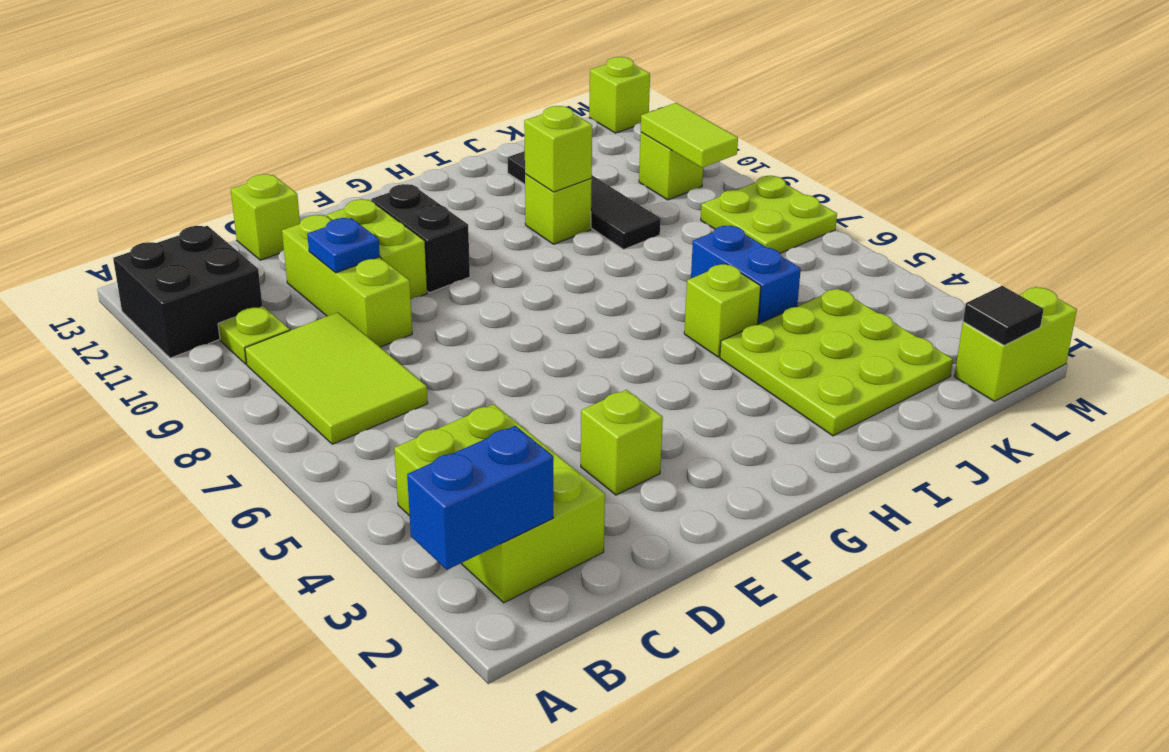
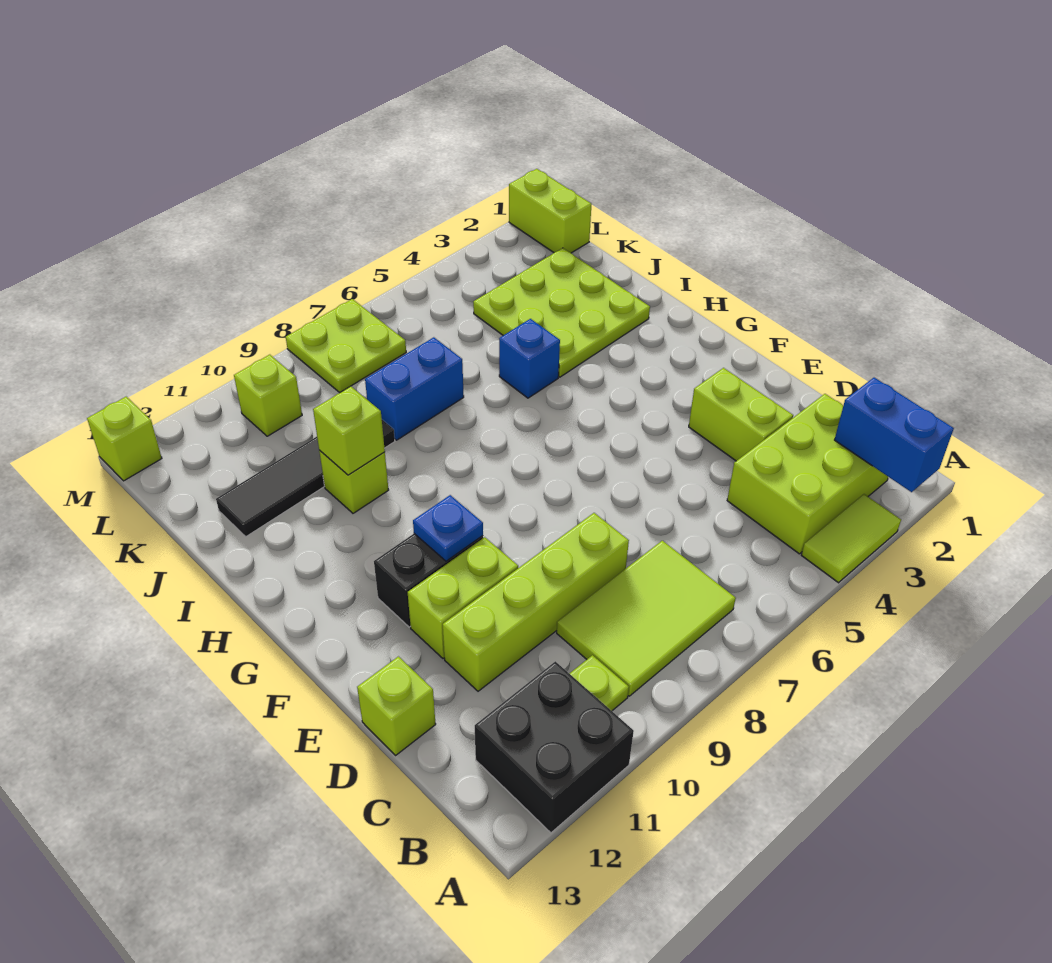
lime 1x3 brick [282,215,412,347] -> lime 1x4 brick [443,513,629,691]
blue 1x1 plate [307,218,380,273] -> blue 1x1 plate moved to [413,495,483,561]
lime 1x1 brick [581,390,663,495] -> lime 1x2 brick [689,368,793,461]
lime 1x1 brick [684,264,761,357] -> blue 1x1 brick [499,319,560,398]
blue 1x2 brick [691,226,801,324] -> blue 1x2 brick moved to [365,337,464,440]
black 1x1 tile [963,286,1044,345] -> none
lime 1x2 tile [641,103,738,168] -> lime 1x2 tile moved to [801,494,901,583]

